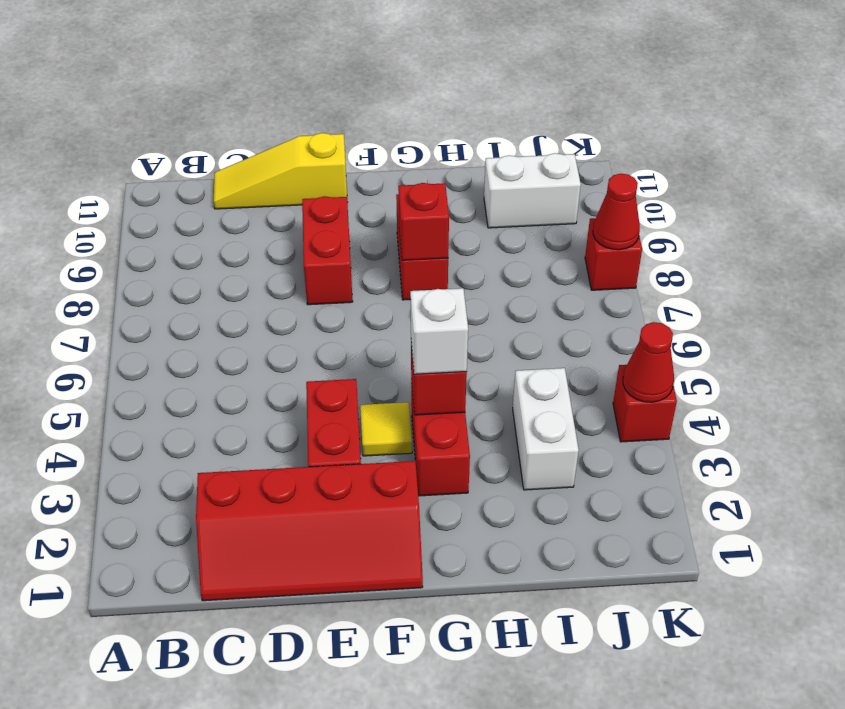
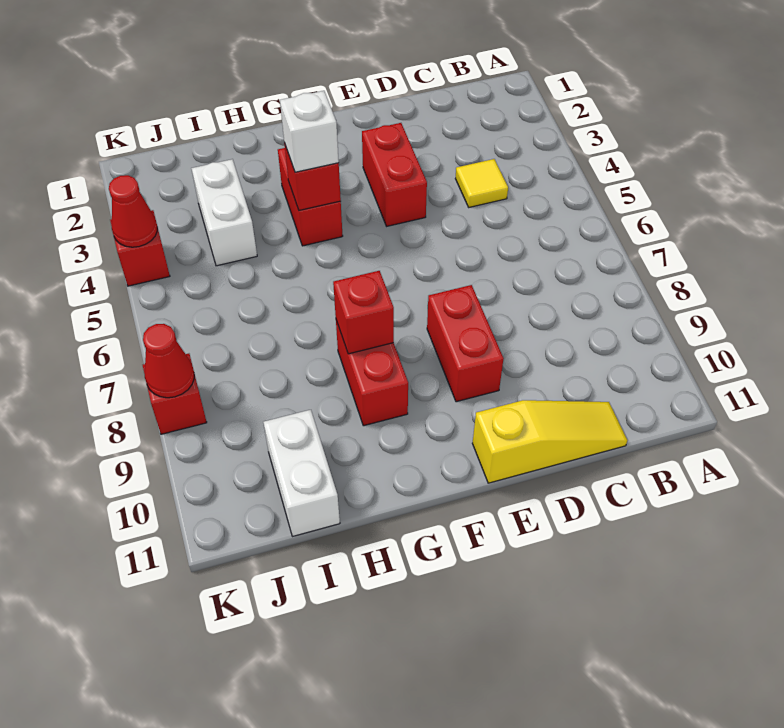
red 2x4 slope [196,461,423,601] -> none
yellow 1x1 tile [360,402,412,456] -> yellow 1x1 tile moved to [455,159,508,207]
white 1x2 brick [484,153,581,228] -> white 1x2 brick turned to [263,410,340,536]

